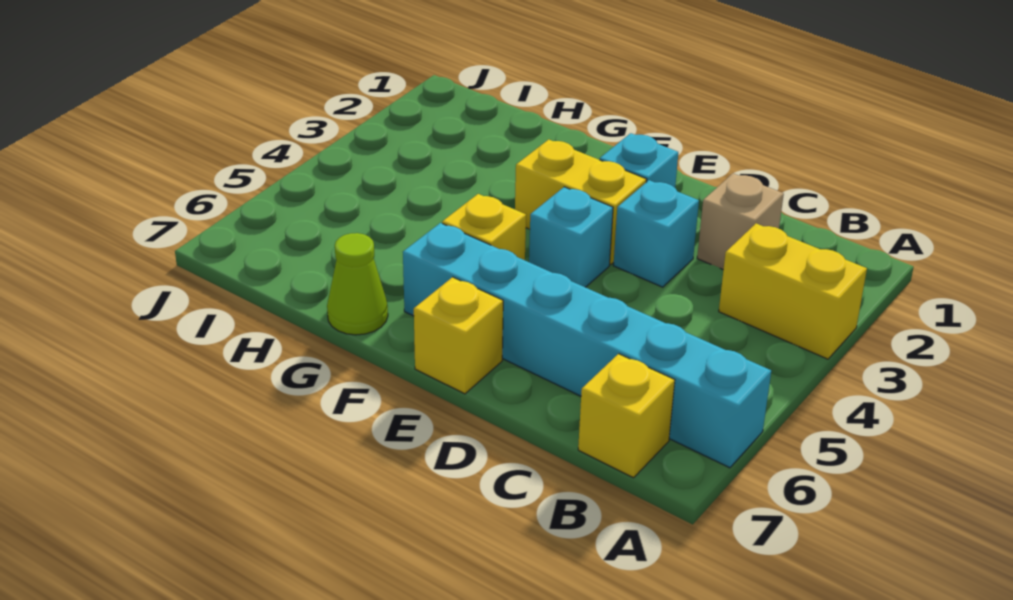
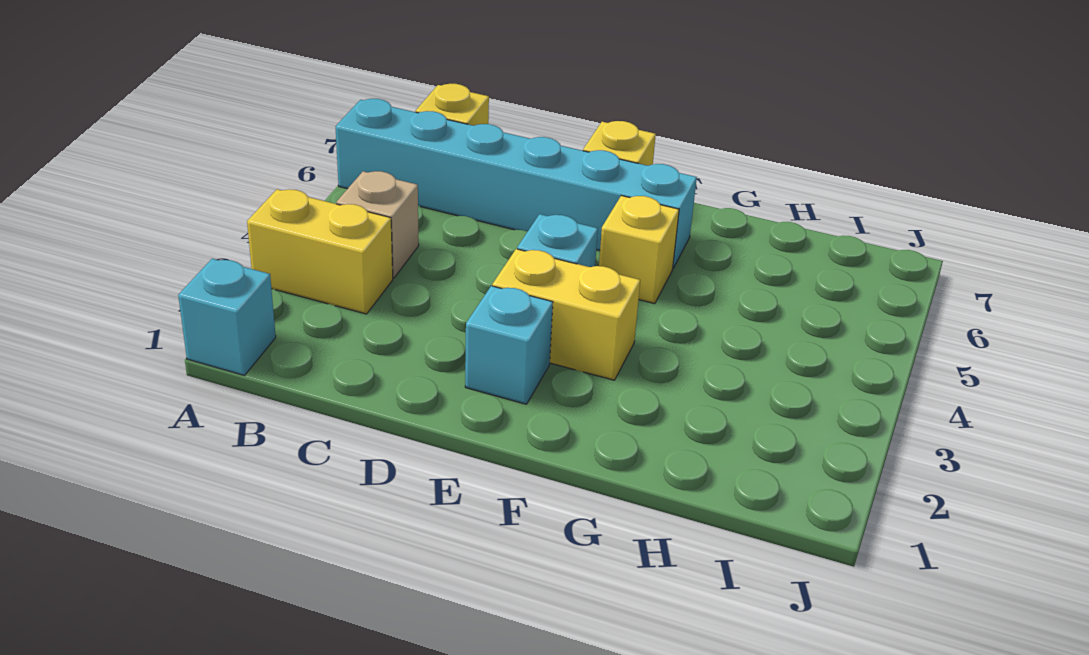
tan 1x1 brick [697,174,784,270] -> tan 1x1 brick moved to [336,171,419,278]
cyan 1x1 brick [613,180,699,287] -> cyan 1x1 brick moved to [178,259,276,375]
lime 1x1 cone [327,233,388,335] -> none

